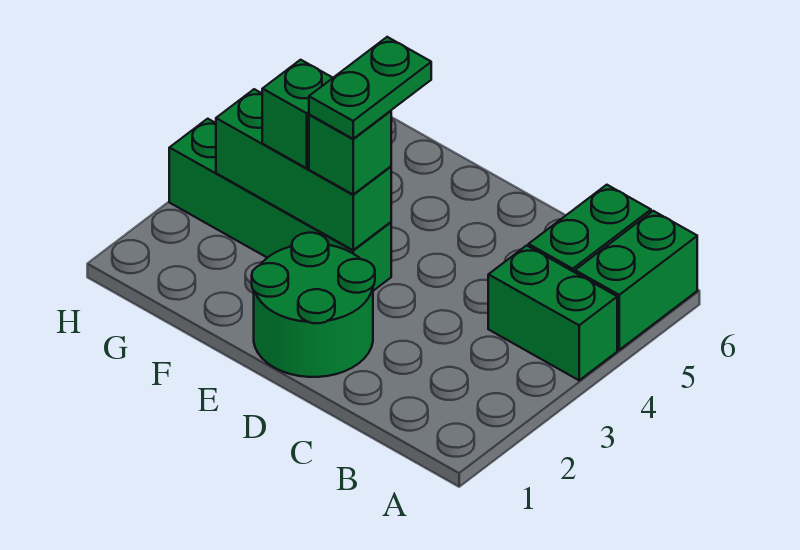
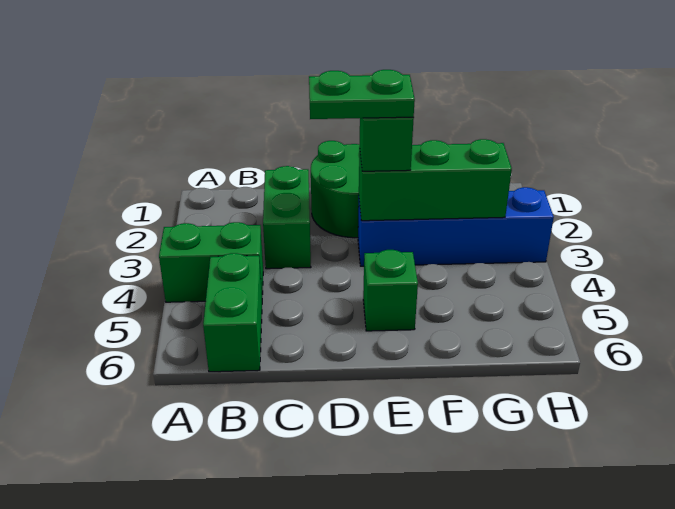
green 1x2 brick [575,211,697,350] -> green 1x2 brick moved to [263,166,311,269]
green 1x4 brick [169,119,391,291] -> blue 1x4 brick [358,187,554,266]
green 1x2 plate [309,37,431,139] -> green 1x2 plate turned to [309,70,415,119]
green 1x1 brick [262,60,332,168] -> green 1x1 brick moved to [363,250,418,331]

